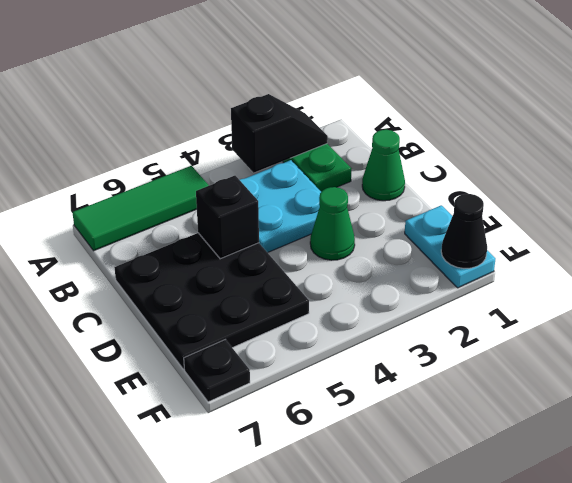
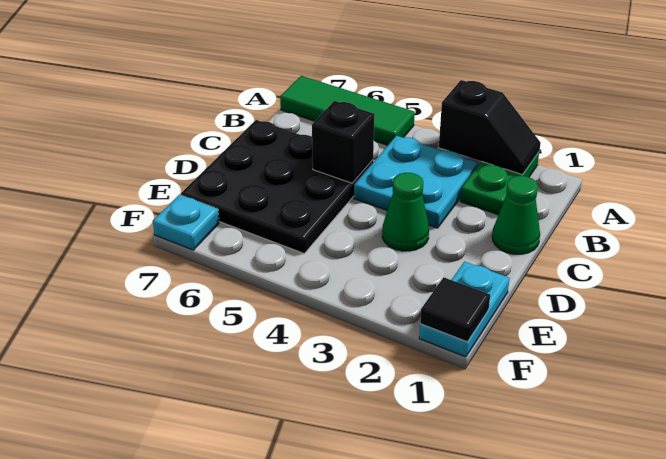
black 1x1 cone [441,194,487,268] -> black 1x1 tile [420,277,490,342]
black 1x1 plate [184,340,250,402] -> cyan 1x1 plate [153,195,219,250]

